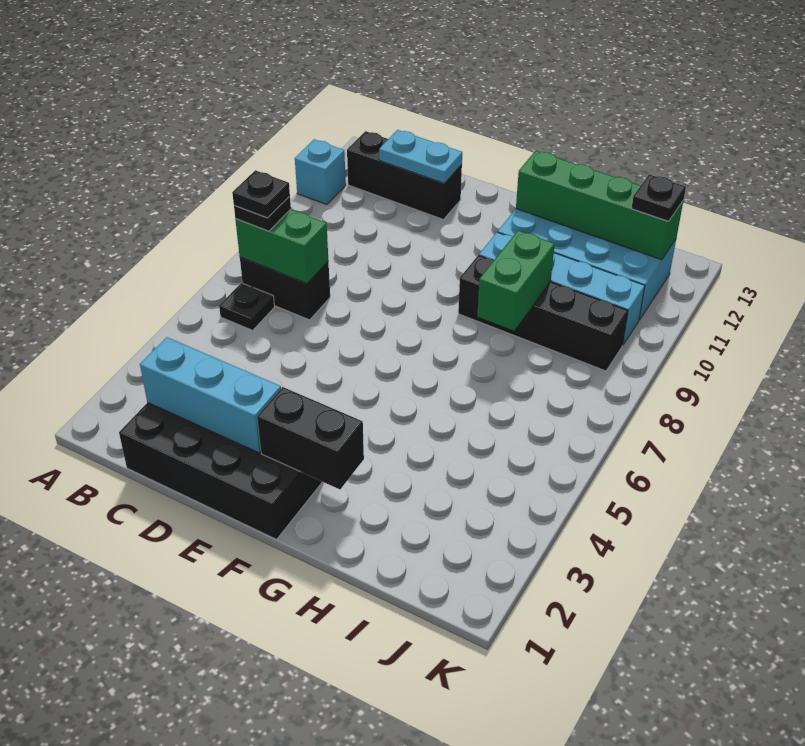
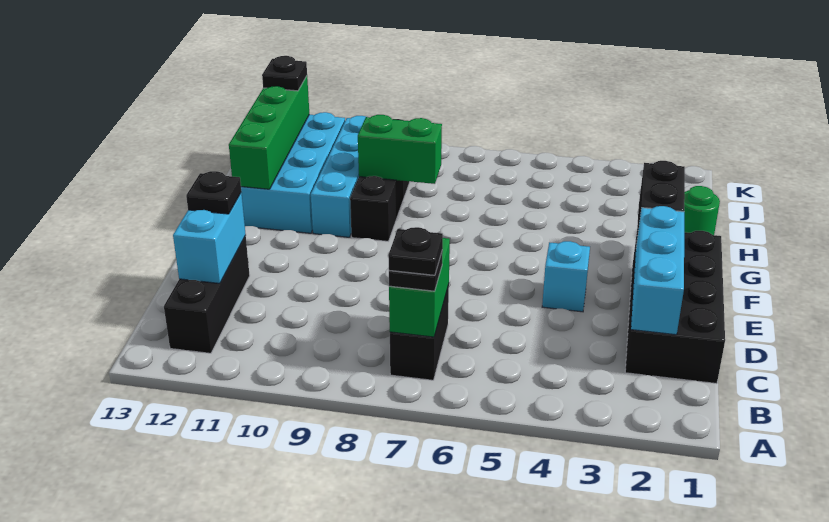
cyan 1x1 brick [295,139,346,205] -> cyan 1x1 brick moved to [542,241,590,312]
black 1x1 plate [219,283,274,330] -> black 1x1 plate moved to [186,171,241,214]
cyan 1x2 plate [379,130,462,183] -> cyan 1x2 brick [173,193,246,283]
none -> green 1x1 round brick [684,186,720,235]

